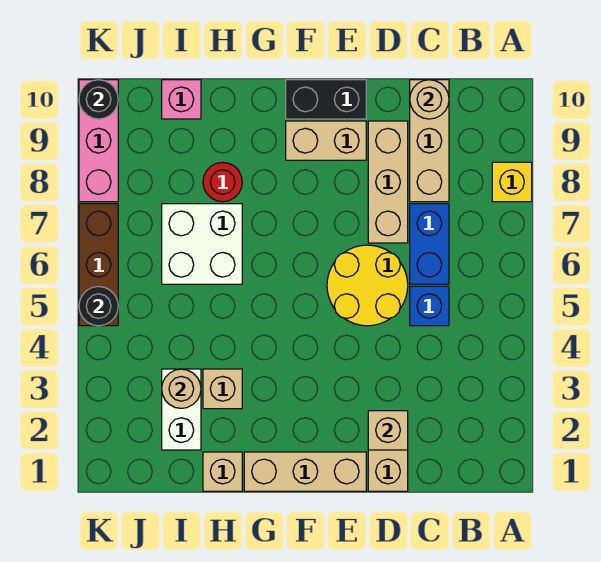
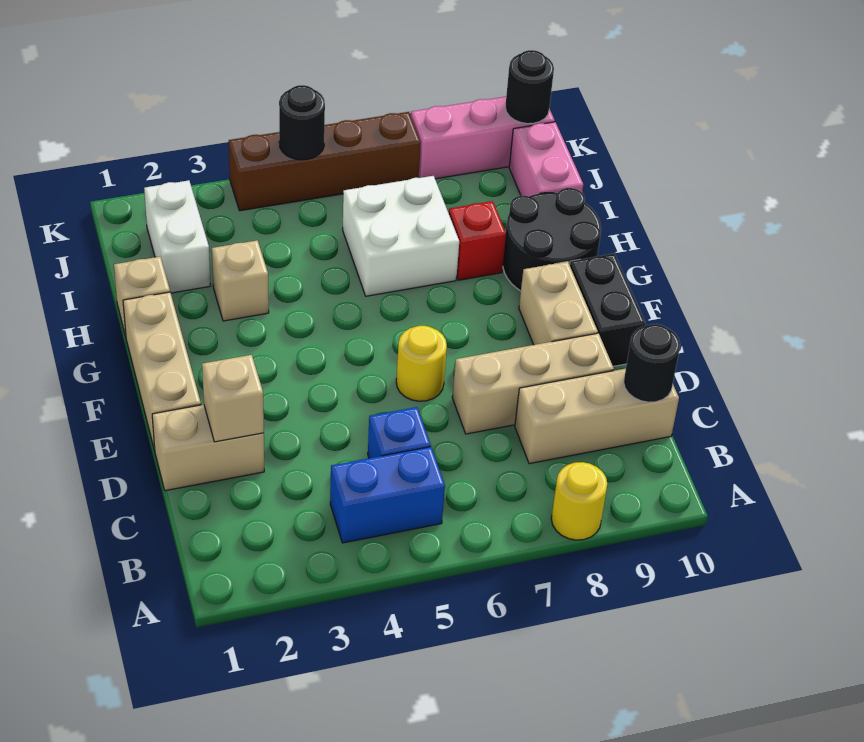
yellow 1x1 brick [492,162,532,202] -> yellow 1x1 round brick [551,462,607,540]
blue 1x2 brick [410,204,449,284] -> blue 1x2 brick moved to [330,447,445,543]
tan 1x1 round brick [410,80,449,119] -> black 1x1 round brick [624,324,680,402]
yellow 2x2 round brick [327,245,408,326] -> yellow 1x1 round brick [396,326,447,401]
none -> black 2x2 round brick [503,188,601,291]
red 1x1 round brick [203,162,242,202] -> red 1x1 brick [449,201,506,280]
white 1x2 brick [162,369,201,450] -> white 1x2 brick turned to [144,180,210,293]
tan 1x1 round brick [162,369,201,408] -> none
pink 1x1 brick [162,80,201,119] -> pink 1x2 brick [509,122,583,196]
brown 1x3 brick [79,204,118,326] -> brown 1x4 brick [229,112,421,211]

